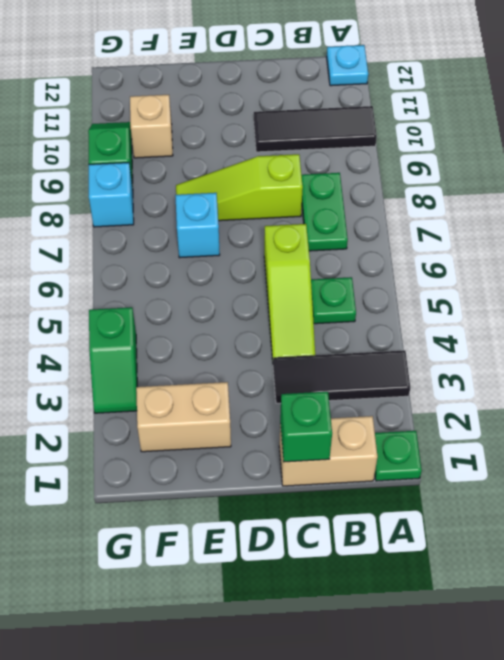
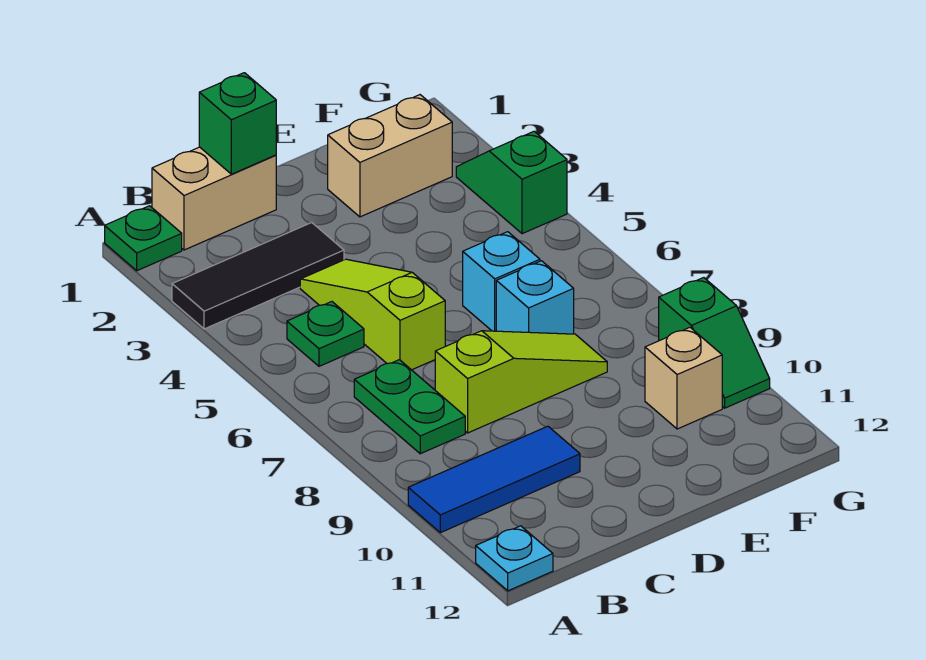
black 1x3 tile [254,106,377,152] -> blue 1x3 tile [408,426,580,533]
cyan 1x1 brick [89,163,134,227] -> cyan 1x1 brick moved to [463,232,540,331]

